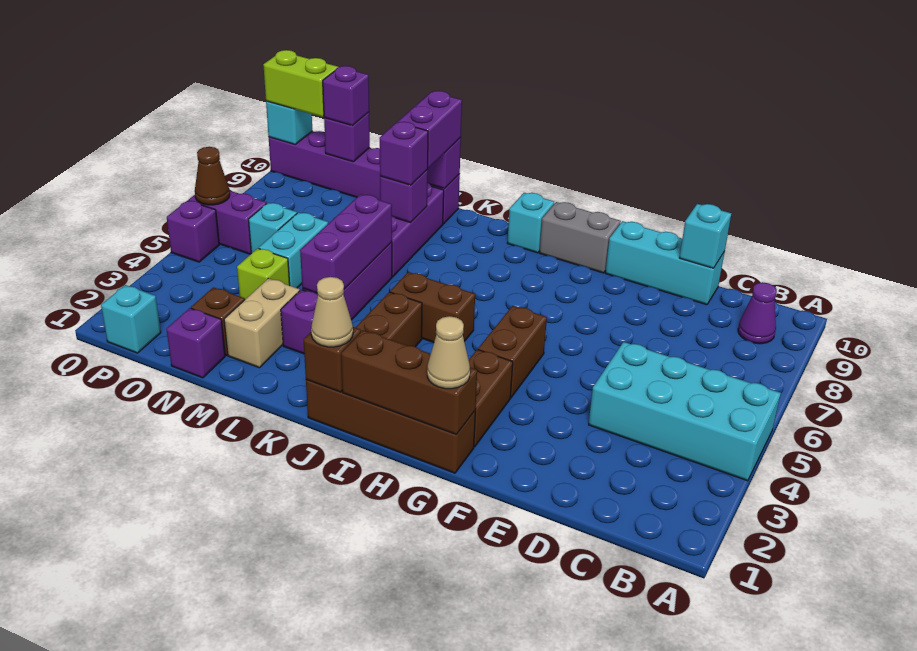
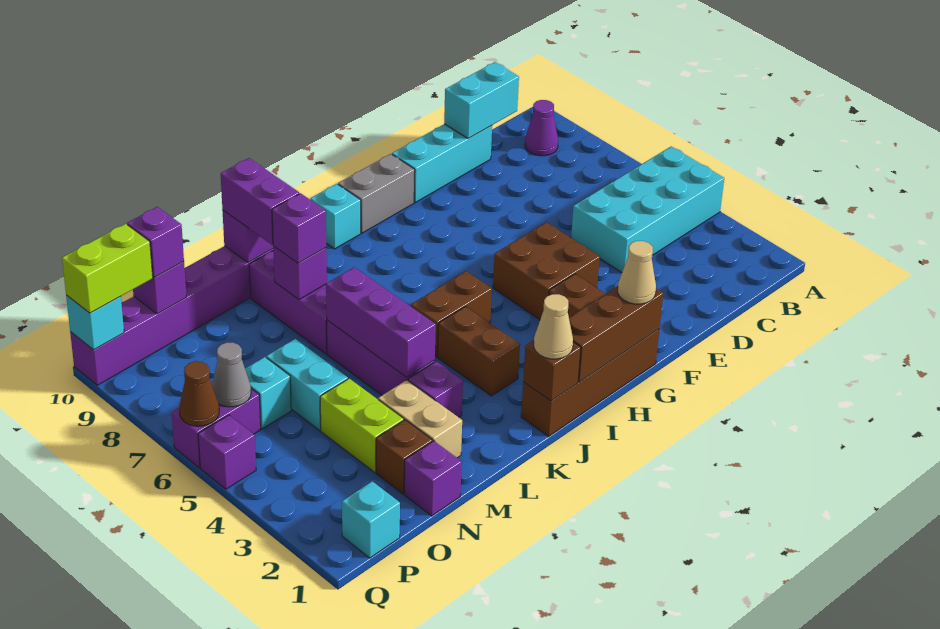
cyan 1x1 brick [679,204,732,268] -> cyan 1x2 brick [444,62,519,139]
brown 1x2 brick [478,306,547,398] -> brown 2x2 brick [493,222,600,320]
lime 1x1 brick [237,248,290,299] -> lime 1x2 brick [320,379,404,472]
none -> grey 1x1 cone [212,342,251,407]

